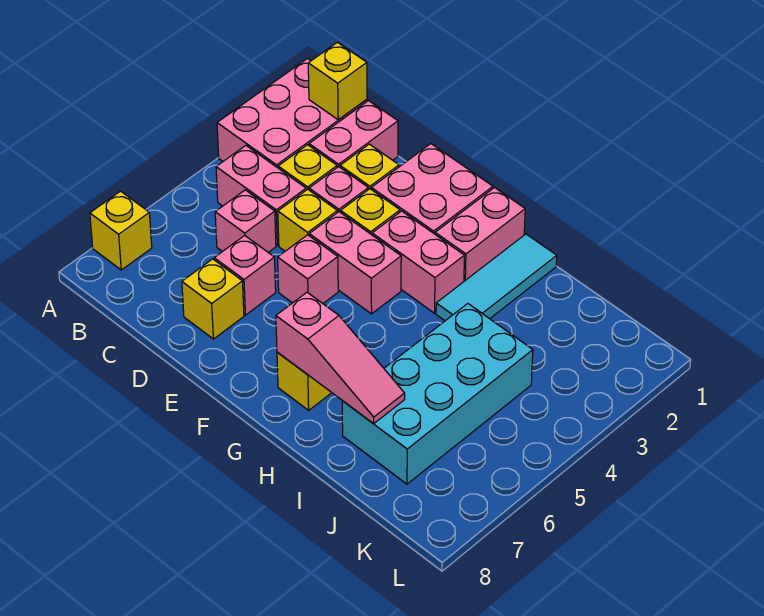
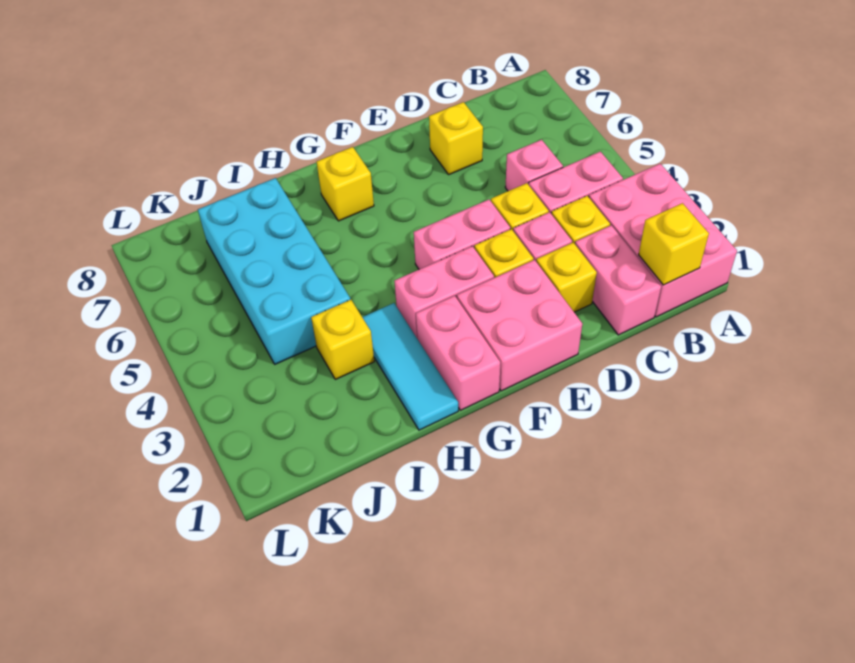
yellow 1x1 brick [90,191,152,270] -> yellow 1x1 brick moved to [311,300,374,379]
pink 1x1 brick [214,235,276,315] -> none
pink 1x1 brick [278,235,338,303] -> none
pink 1x3 slope [276,292,405,424] -> none

